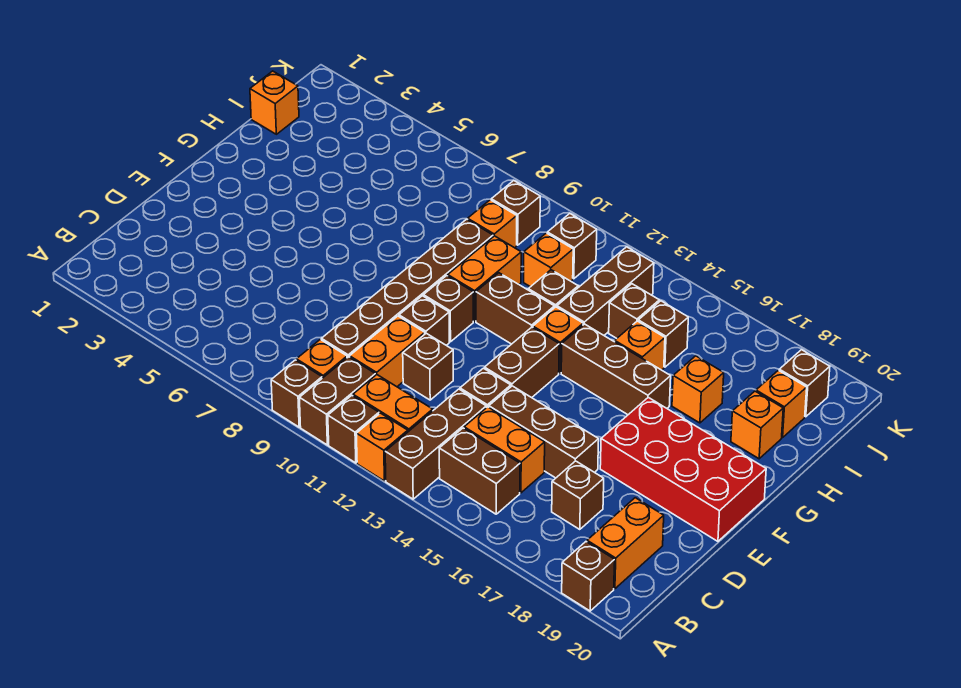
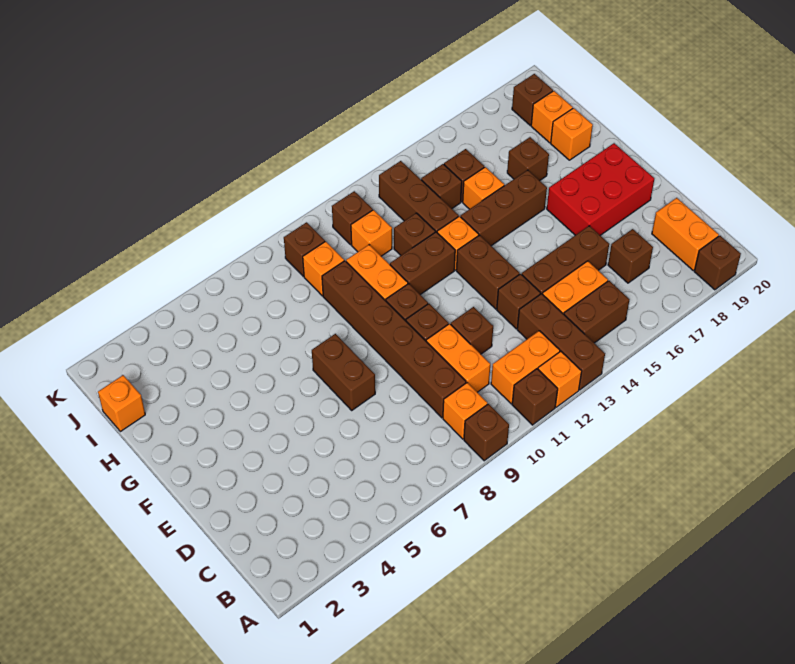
brown 1x2 brick [299,357,375,445] -> brown 1x2 brick moved to [312,334,375,410]
red 2x4 brick [600,397,766,541] -> red 2x3 brick [547,143,654,235]
orange 1x1 brick [672,356,724,423] -> brown 1x1 brick [507,137,549,181]

